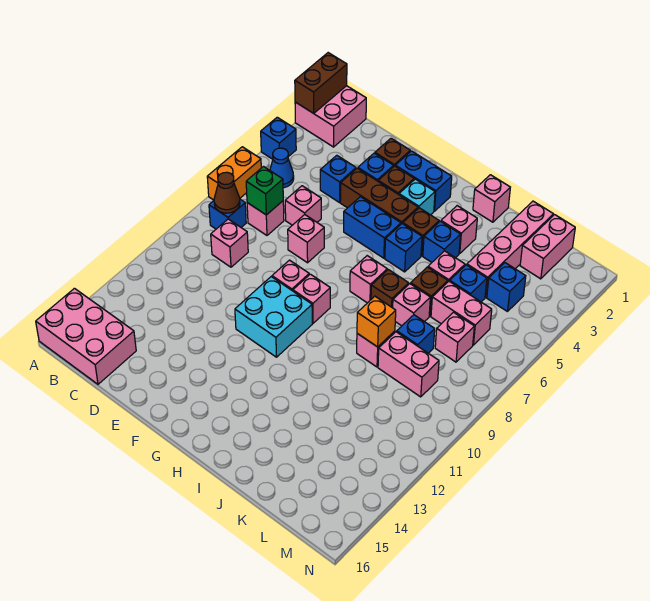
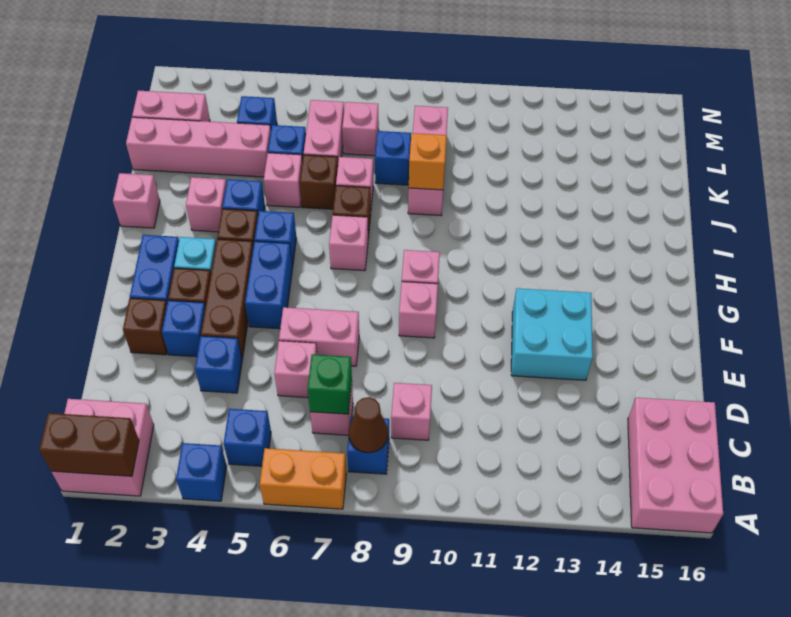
blue 1x1 cone [270,148,294,188] -> blue 1x1 brick [224,409,271,466]
pink 1x1 brick [288,215,324,263] -> pink 1x2 brick [279,307,359,366]
cyan 2x2 brick [235,277,312,357] -> cyan 2x2 brick moved to [511,288,593,380]

